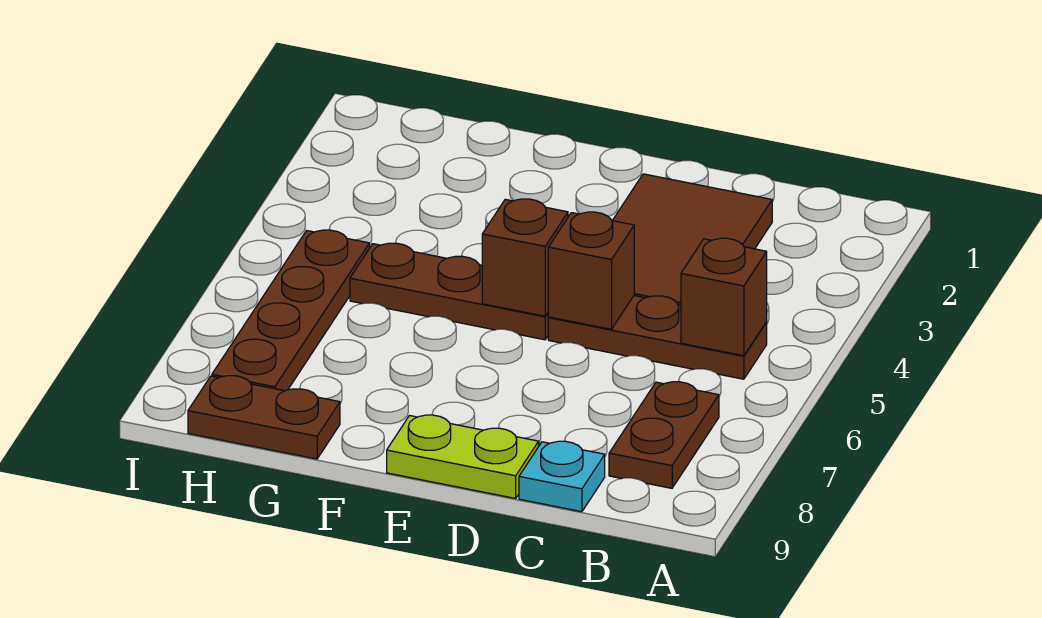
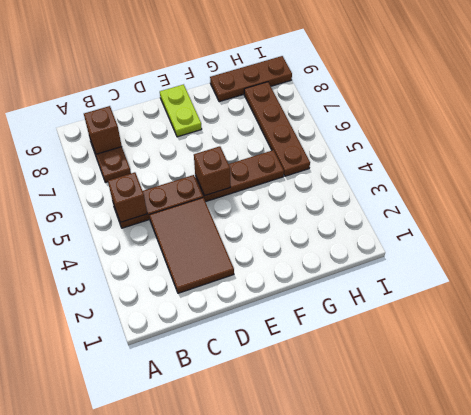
cyan 1x1 plate [519,441,605,512] -> none
brown 1x1 brick [548,212,634,329] -> brown 1x1 brick moved to [84,106,122,154]
lime 1x2 plate [387,415,539,498] -> lime 1x2 plate turned to [160,84,202,137]
brown 1x2 plate [188,376,340,459] -> brown 1x3 plate [210,56,292,102]

